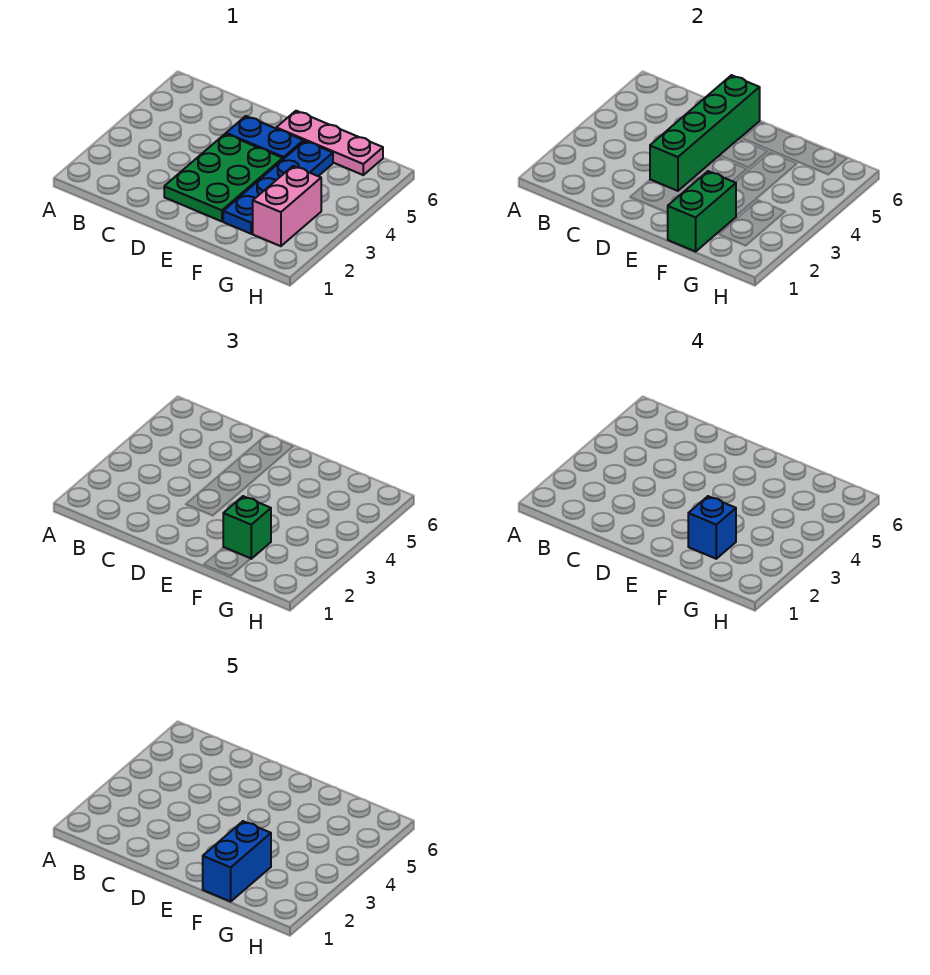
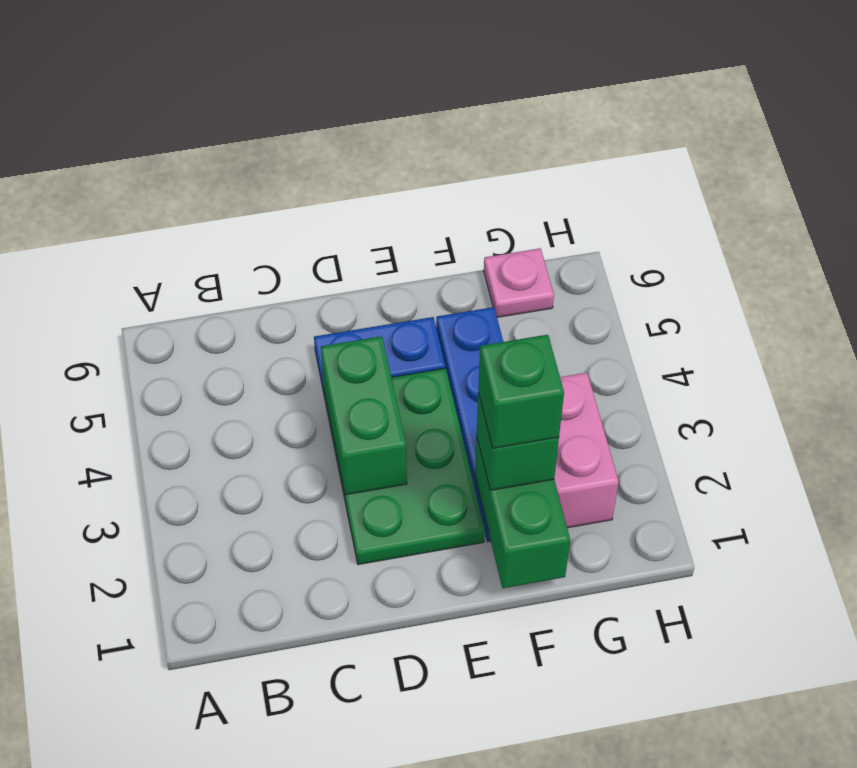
green 1x4 brick [650,75,760,191] -> green 1x2 brick [321,336,407,495]
pink 1x3 plate [276,111,383,175] -> pink 1x1 plate [484,248,554,317]
blue 1x2 brick [203,821,271,902] -> none
blue 1x1 brick [688,496,736,559] -> green 1x1 brick [478,335,564,448]

